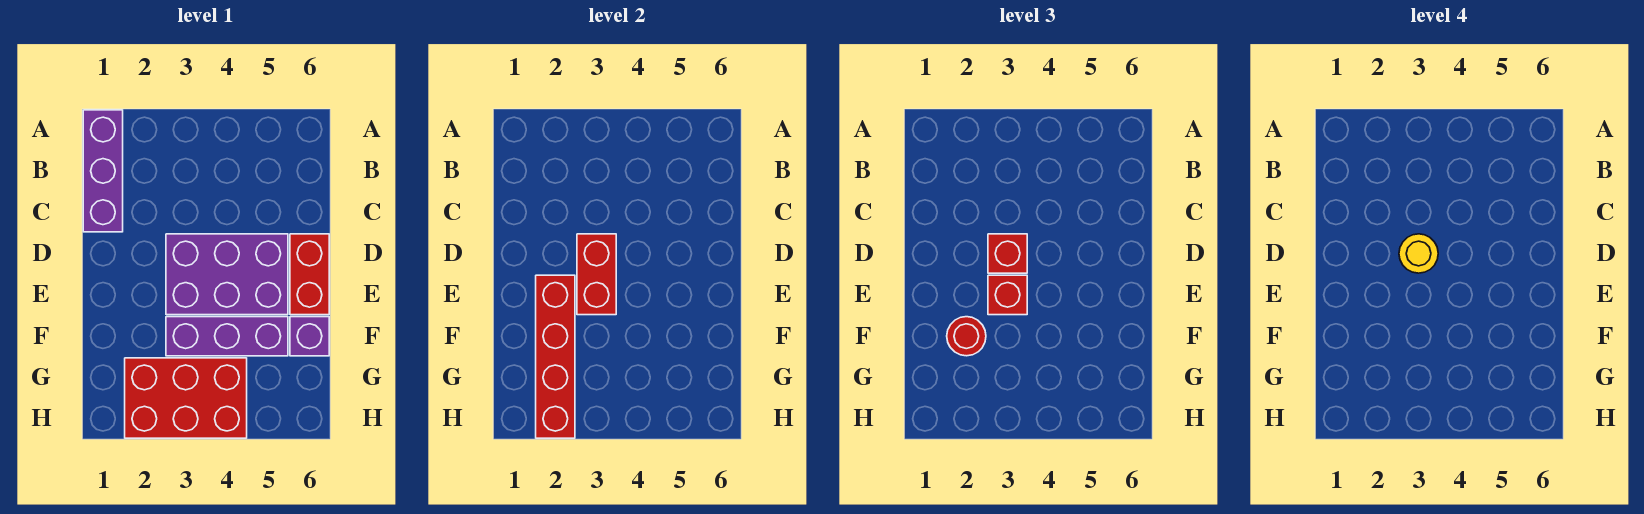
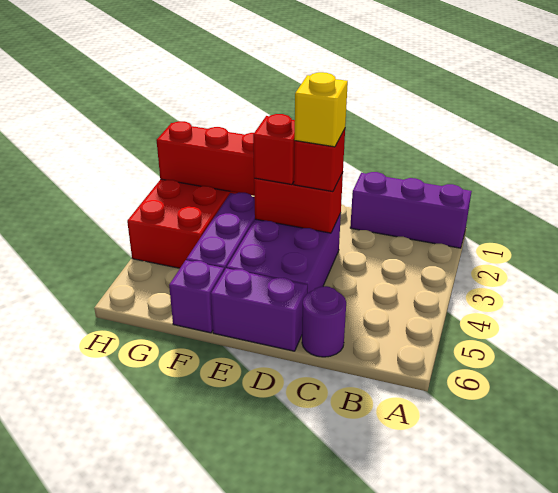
none -> purple 1x1 round brick [302,286,346,357]
yellow 1x1 round brick [1399,234,1438,273] -> yellow 1x1 brick [295,72,348,147]
red 1x2 brick [290,234,329,315] -> purple 1x2 brick [211,268,308,351]
red 1x1 round brick [947,317,986,356] -> none

